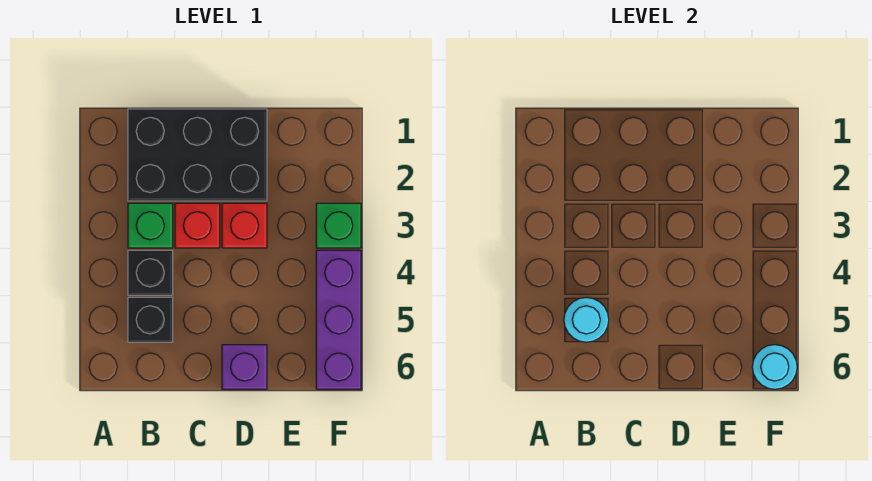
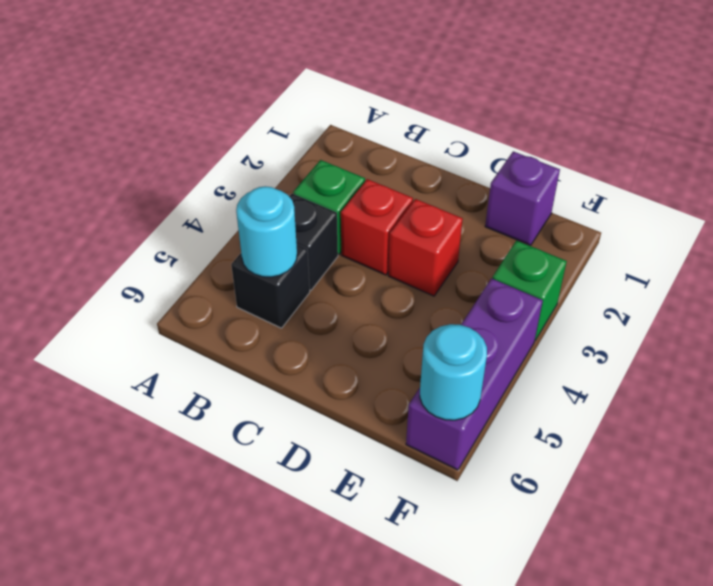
black 2x3 brick [128,109,267,201] -> none
purple 1x1 brick [222,345,267,389] -> purple 1x1 brick moved to [485,151,560,245]

